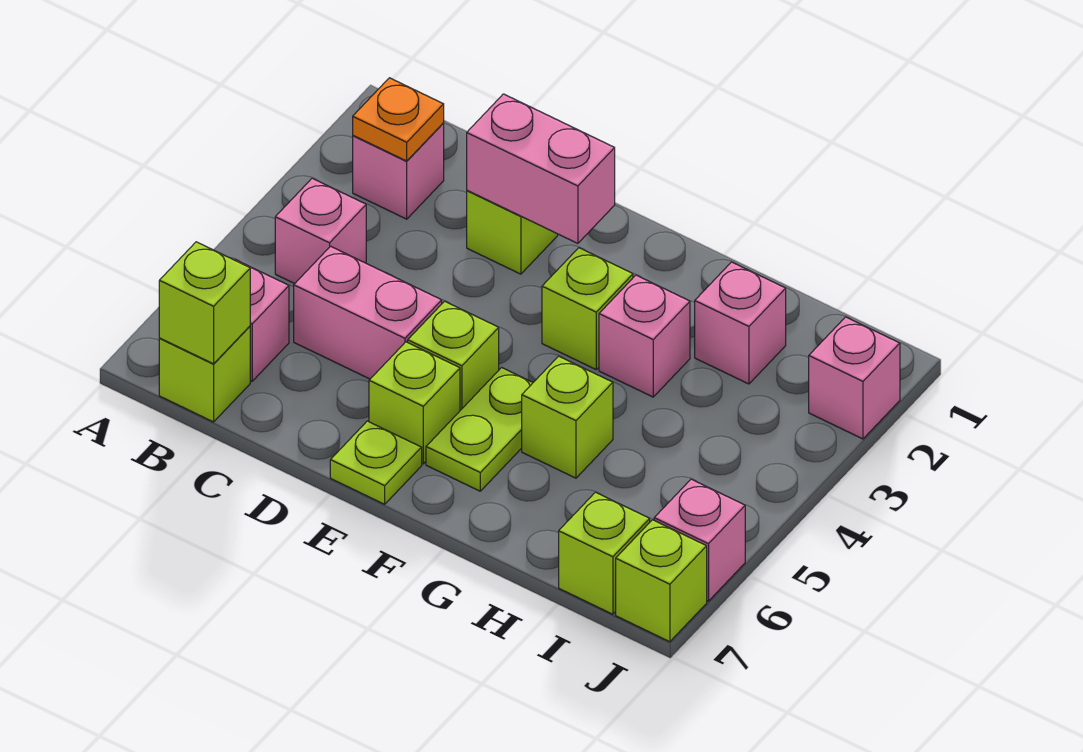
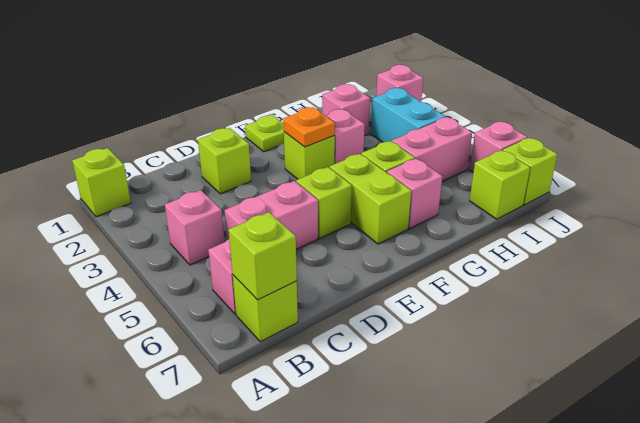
pink 1x1 brick [353,124,444,219] -> pink 1x1 brick moved to [387,159,442,229]
orange 1x1 plate [353,78,444,161] -> orange 1x1 plate moved to [283,107,335,147]
pink 1x2 brick [467,94,615,243] -> pink 1x2 brick moved to [392,117,472,181]
lime 1x1 brick [369,342,460,464] -> lime 1x1 brick moved to [72,148,131,217]
lime 1x1 plate [330,421,422,504] -> lime 1x1 plate moved to [245,116,284,152]
lime 1x2 plate [426,368,533,491] -> lime 1x2 brick [329,154,411,244]
none -> cyan 1x2 brick [371,88,446,142]

